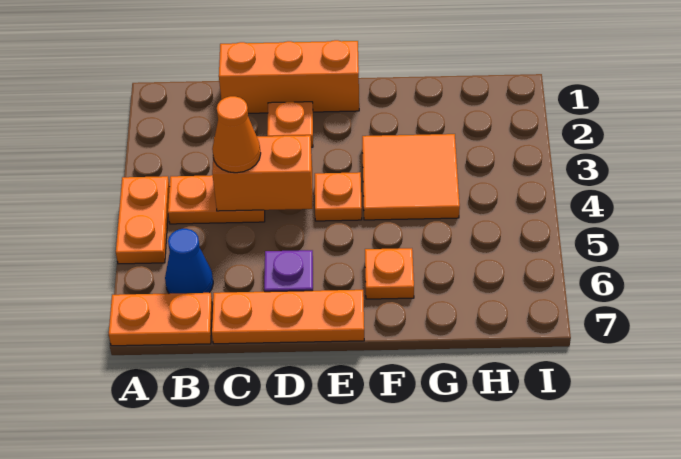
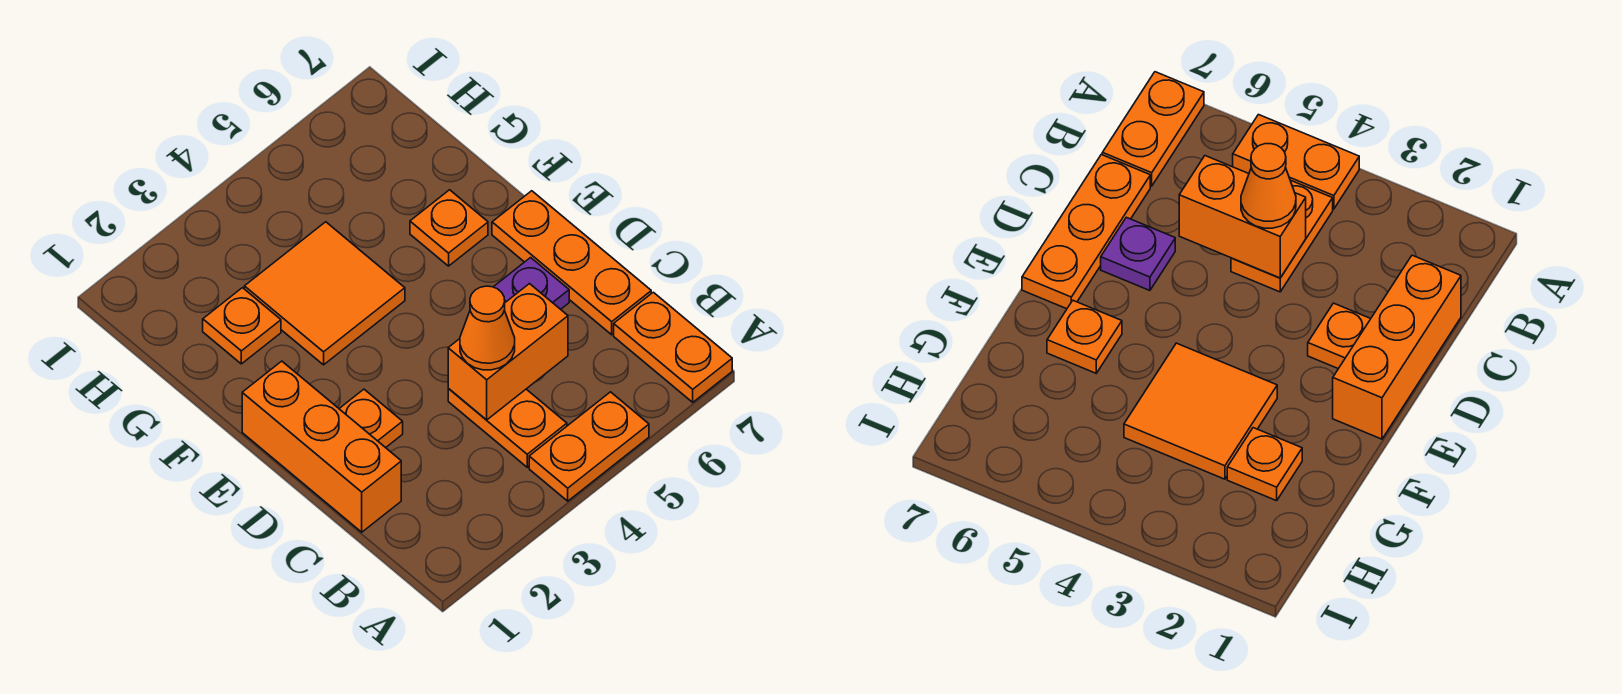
blue 1x1 cone [165,229,213,294] -> none
orange 1x2 brick [212,135,312,211] -> orange 1x2 brick turned to [448,284,568,420]
orange 1x1 plate [315,172,362,221] -> orange 1x1 plate moved to [203,288,281,364]

